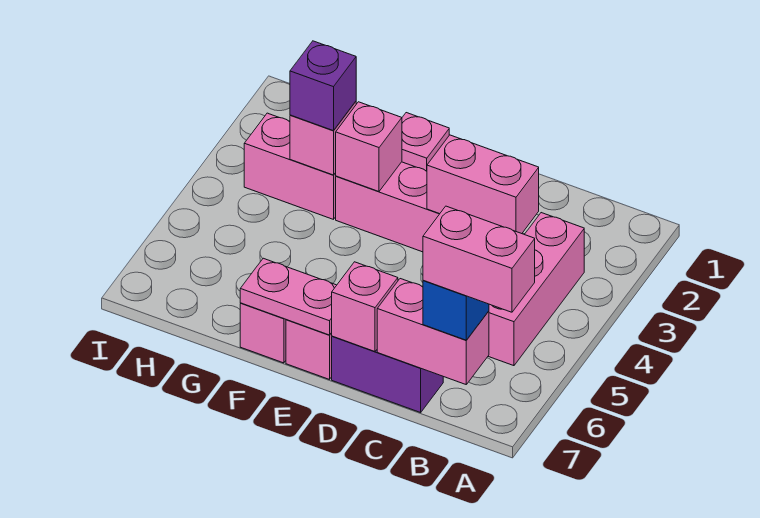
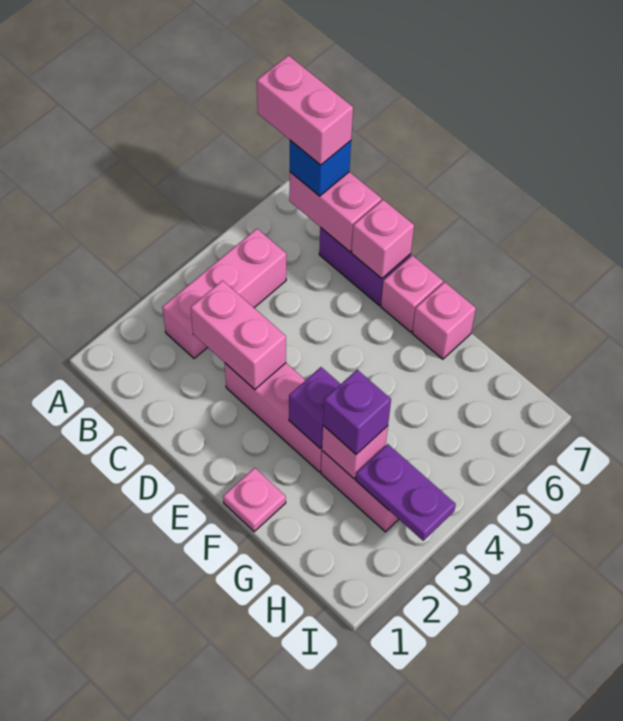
pink 1x2 plate [240,258,337,335] -> none
pink 1x1 brick [336,102,402,191] -> purple 1x1 brick [289,367,340,449]
none -> purple 1x2 plate [356,444,456,541]

